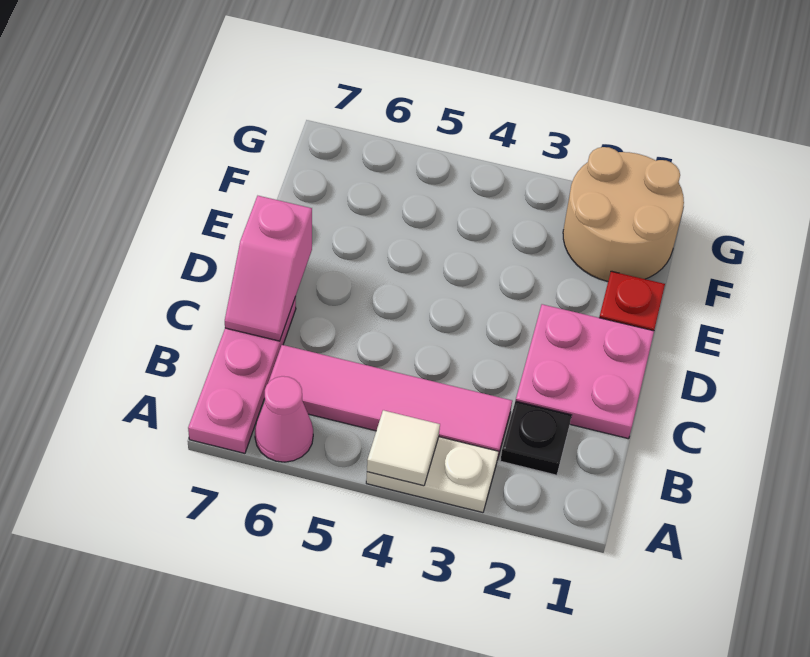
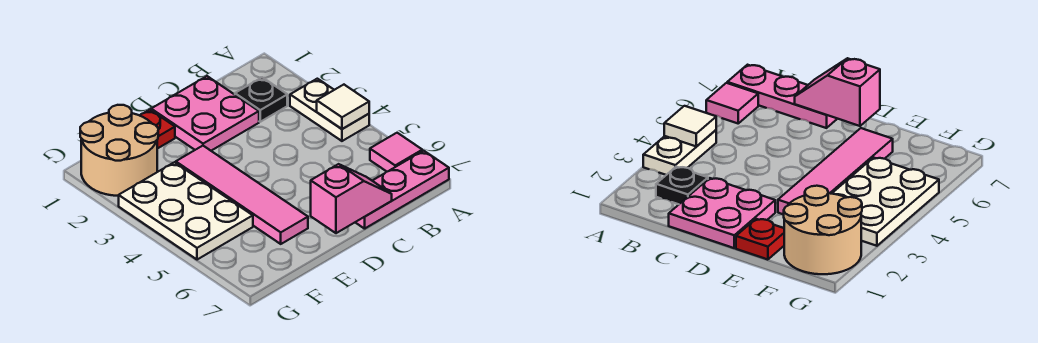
pink 1x1 cone [255,376,313,462] -> pink 1x1 tile [370,133,422,172]
pink 1x4 tile [268,345,512,460] -> pink 1x4 tile moved to [176,146,308,244]
none -> white 2x3 plate [119,162,253,260]

